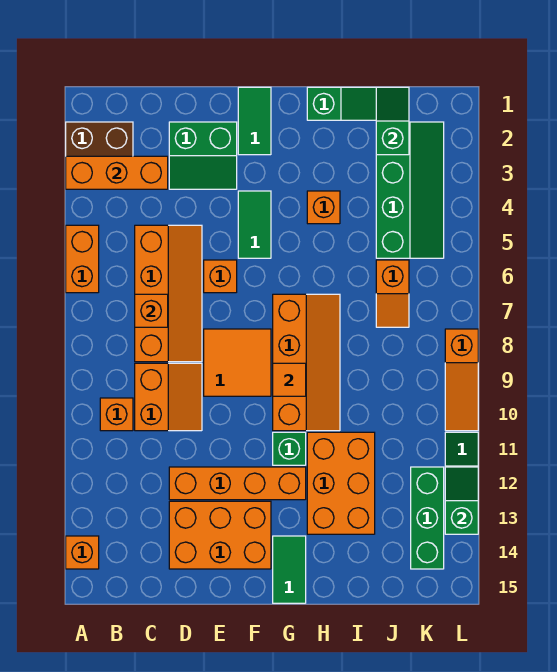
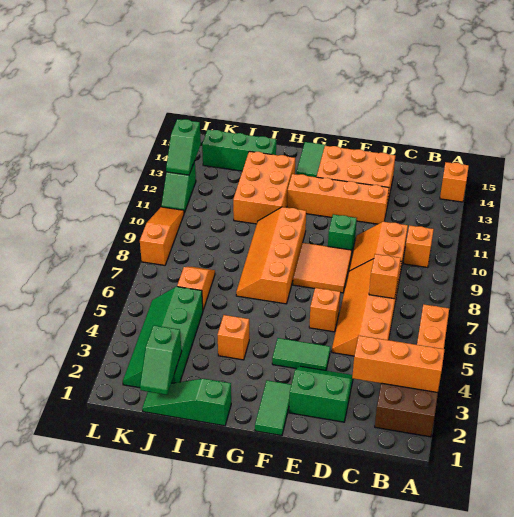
green 1x2 tile [238,191,271,258] -> green 1x2 tile turned to [272,338,330,370]
orange 1x1 tile [273,363,306,396] -> none
green 1x1 brick [273,432,306,465] -> green 1x1 brick moved to [328,214,357,255]
green 1x3 brick [411,467,444,569] -> green 1x3 brick turned to [202,130,276,171]

